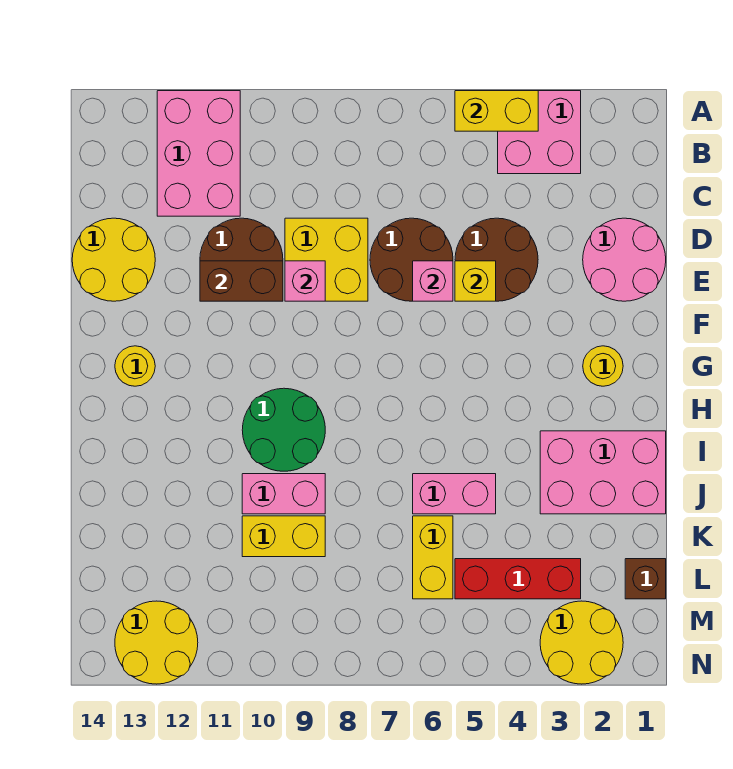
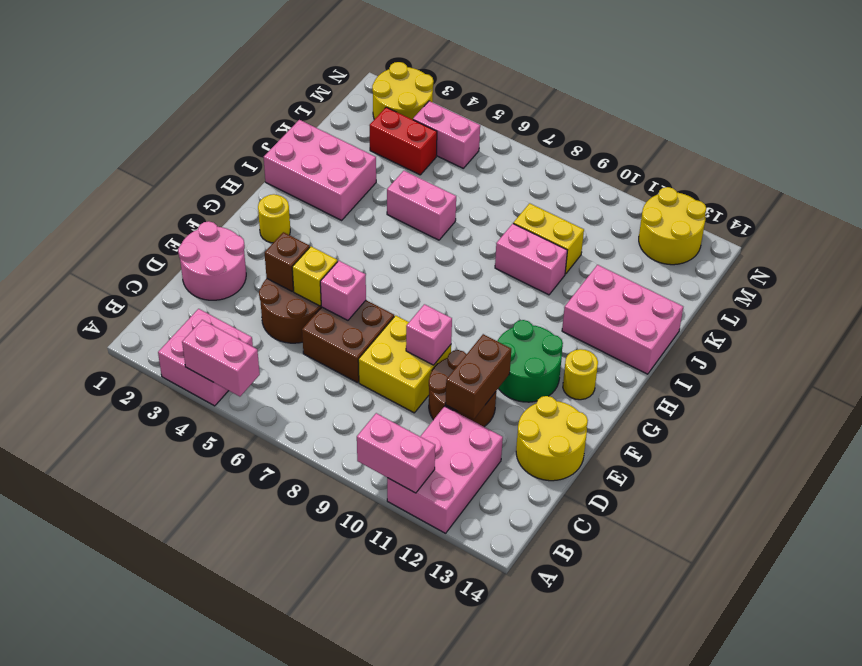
yellow 1x2 brick [455,91,538,131] -> pink 1x2 brick [182,320,260,397]
none -> pink 1x2 brick [357,413,435,493]
brown 2x2 round brick [370,218,453,301] -> brown 2x2 brick [302,300,394,383]
brown 1x2 brick [200,261,283,301] -> brown 1x2 brick turned to [445,334,511,419]
green 2x2 round brick [242,388,325,471] -> green 2x2 round brick moved to [498,320,563,402]
none -> pink 2x3 brick [562,265,683,374]
yellow 1x2 brick [413,516,453,599] -> none
brown 1x1 brick [625,559,666,599] -> brown 1x1 brick moved to [265,232,310,291]
red 1x3 brick [455,559,581,599] -> red 1x2 brick [370,107,437,175]
none -> pink 1x2 brick [413,101,480,168]

